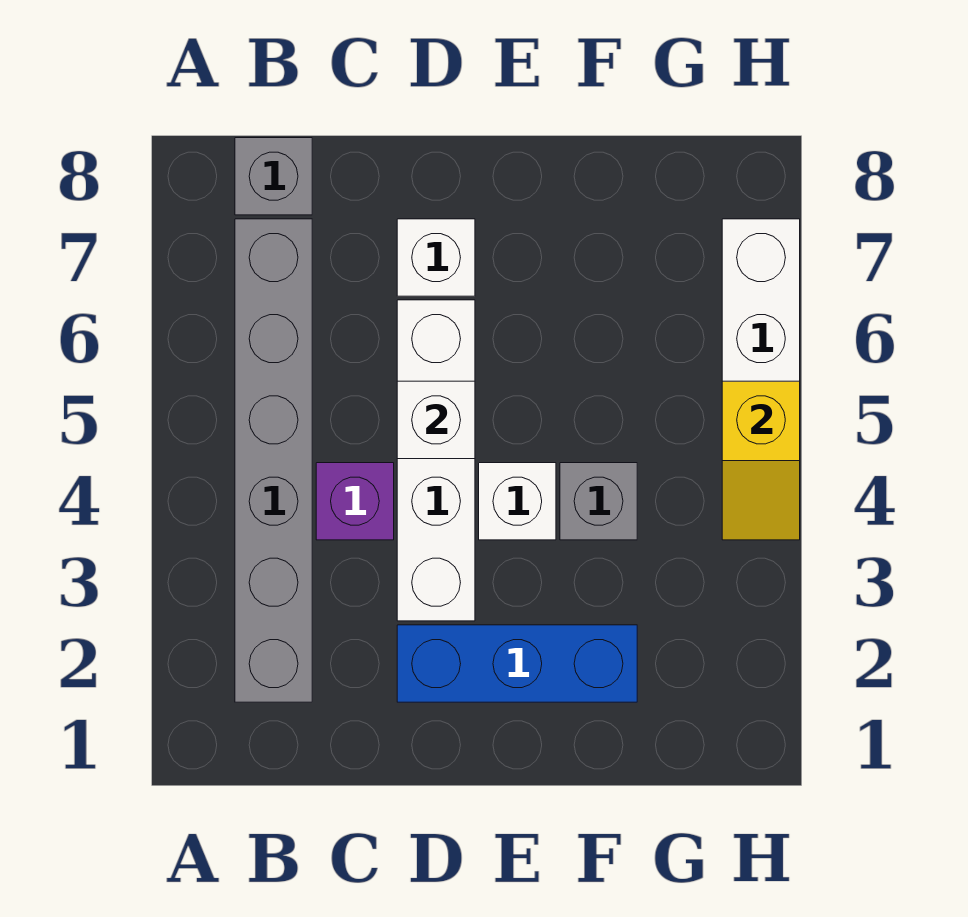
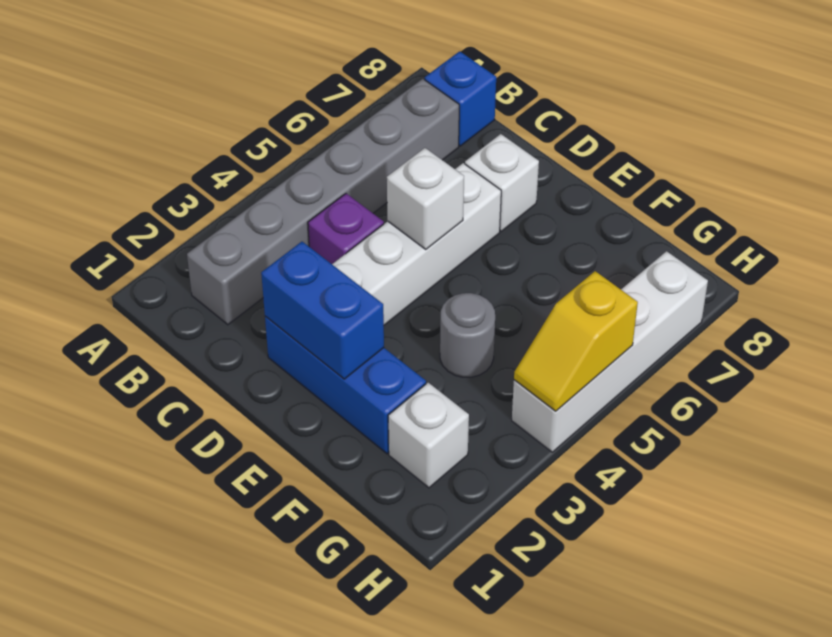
grey 1x1 brick [235,138,312,215] -> blue 1x1 brick [425,51,496,146]
none -> blue 1x2 brick [261,242,384,379]
white 1x1 brick [479,463,556,540] -> white 1x1 brick moved to [388,383,469,488]
grey 1x1 brick [560,463,637,540] -> grey 1x1 round brick [440,293,495,377]

